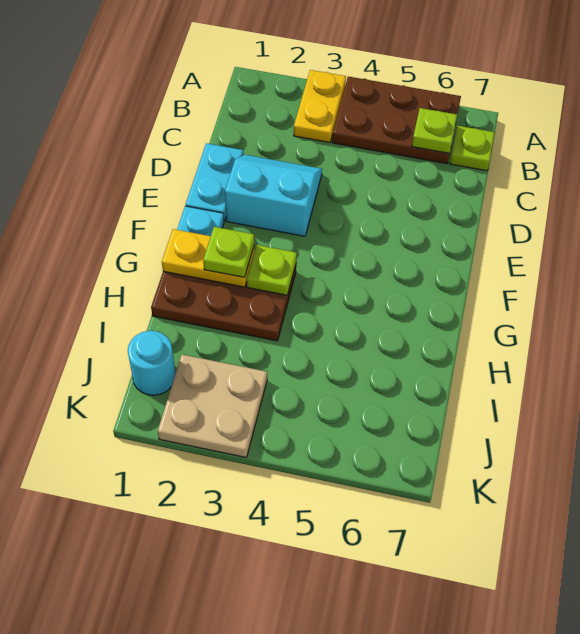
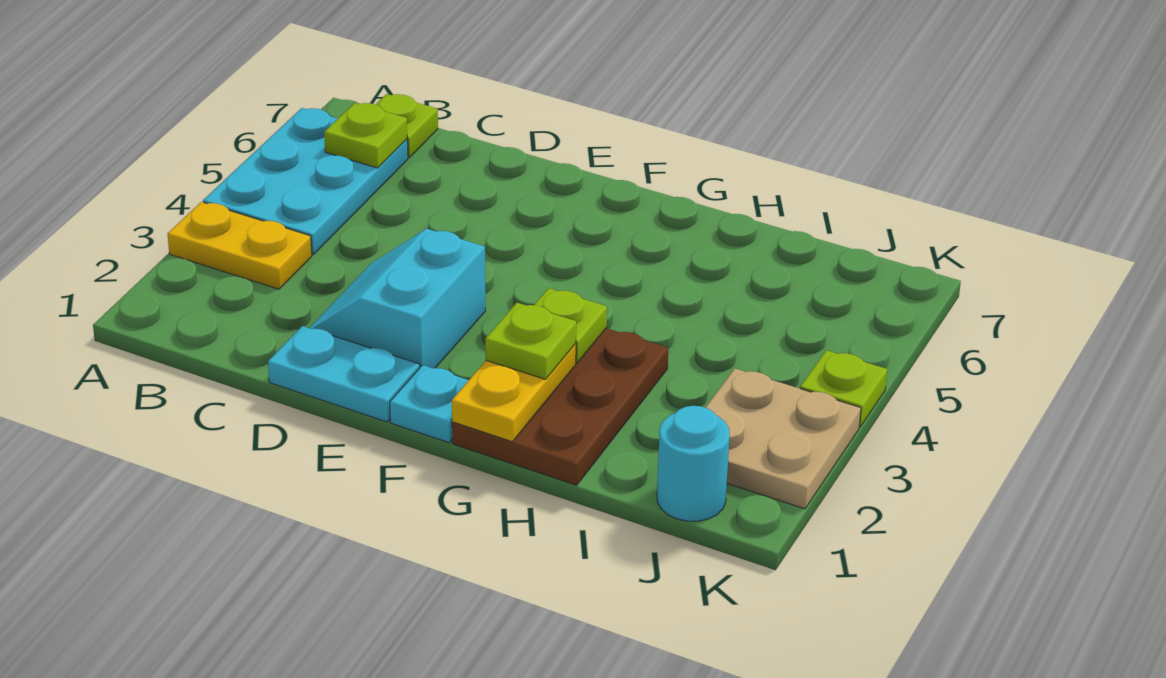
brown 2x3 plate [332,77,461,164] -> cyan 2x3 plate [203,108,408,255]
none -> lime 1x1 plate [800,350,887,427]

